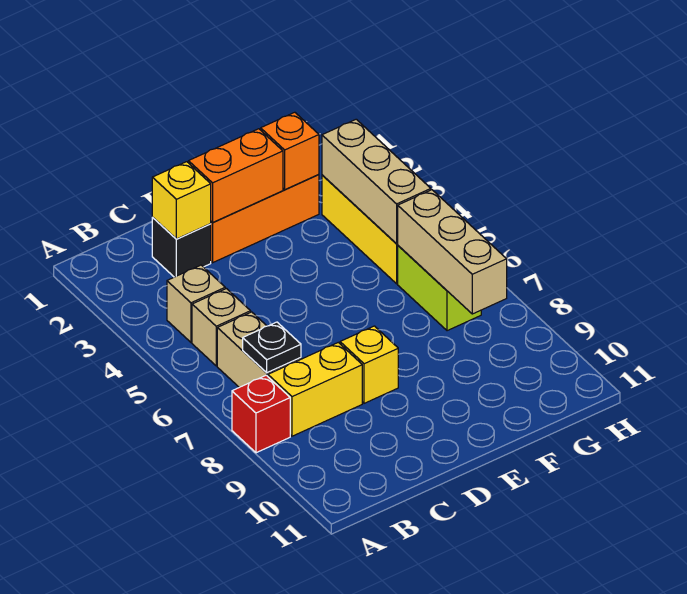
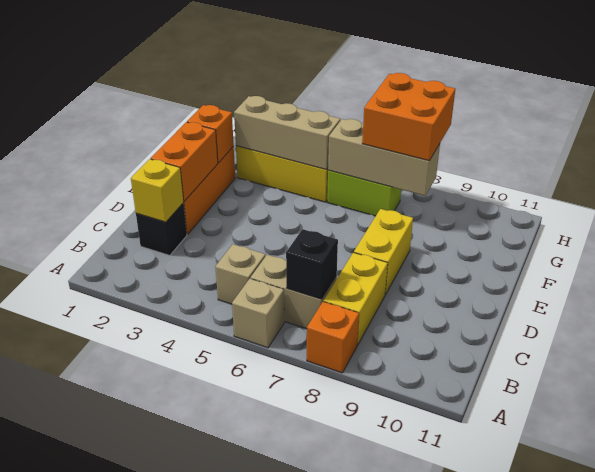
red 1x1 brick [232,375,290,453] -> orange 1x1 brick [307,302,359,373]
tan 1x1 brick [167,265,225,342] -> tan 1x1 brick moved to [232,279,284,348]
black 1x1 plate [243,322,301,373] -> black 1x1 brick [286,229,338,299]
yellow 1x1 brick [340,326,398,403] -> yellow 1x2 brick [354,209,413,295]
none -> orange 2x2 brick [362,73,455,161]

